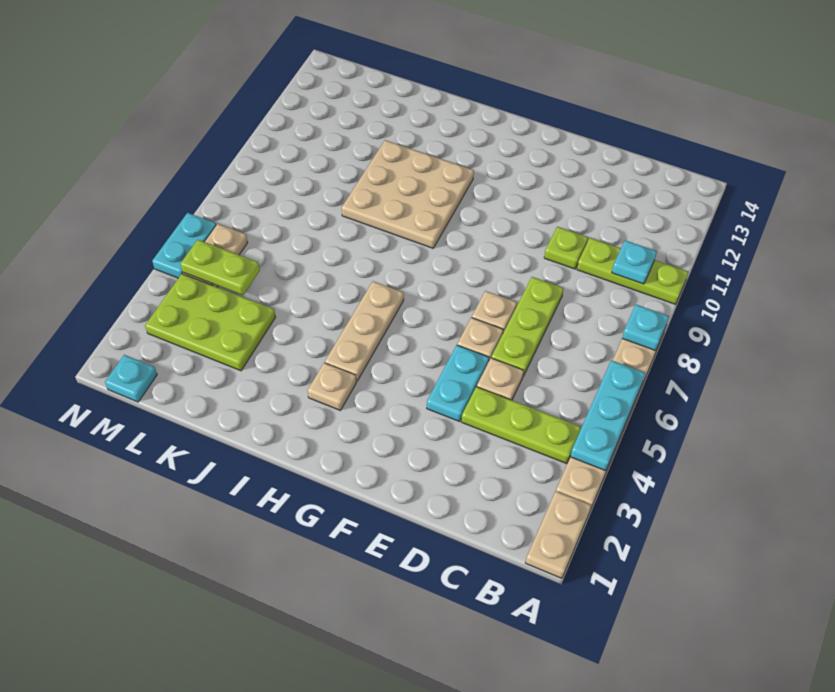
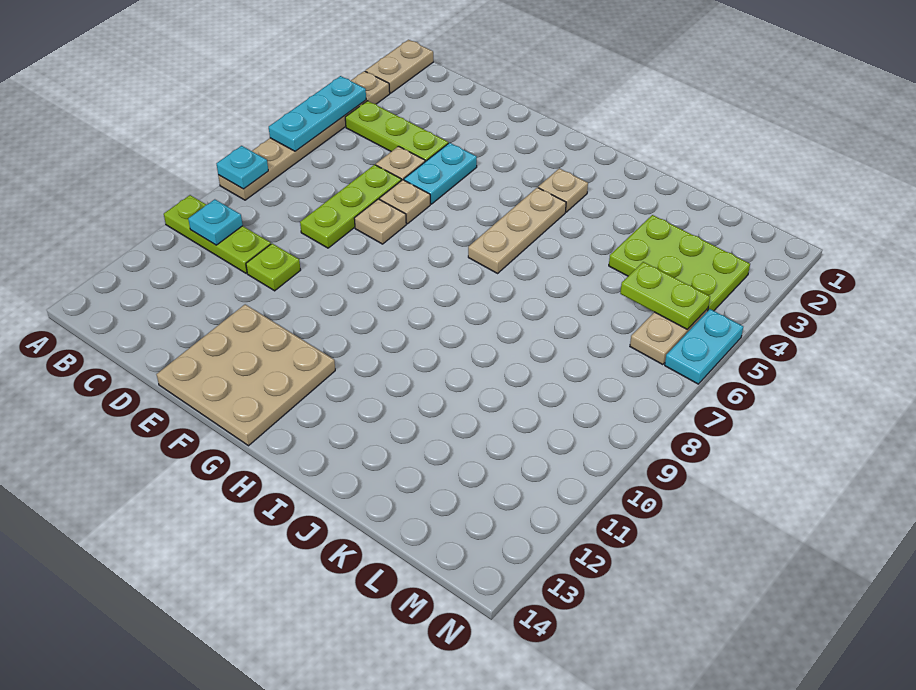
tan 3x3 plate [342,140,474,248] -> tan 3x3 plate moved to [157,304,335,446]
cyan 1x1 plate [105,355,157,402] -> none

